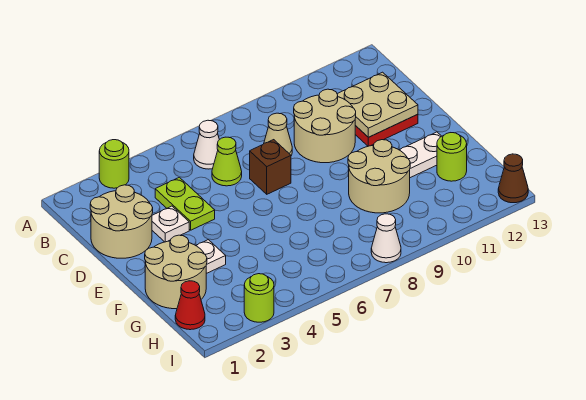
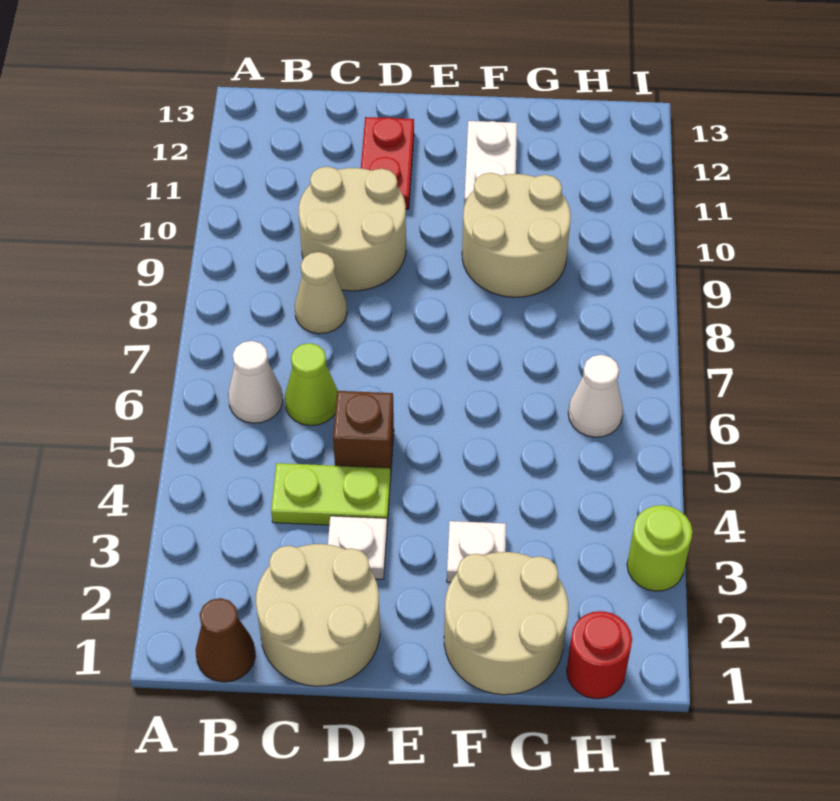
lime 1x1 round brick [99,140,129,188] -> none
tan 2x2 plate [337,72,418,137] -> none
brown 1x1 brick [250,140,291,194] -> brown 1x1 brick moved to [333,391,394,476]
lime 1x1 round brick [437,133,467,181] -> none
red 1x1 cone [175,281,205,330] -> red 1x1 round brick [567,611,632,699]
white 1x1 cone [371,214,401,263] -> white 1x1 cone moved to [568,355,623,437]
brown 1x1 cone [498,154,528,203] -> brown 1x1 cone moved to [196,598,255,682]

